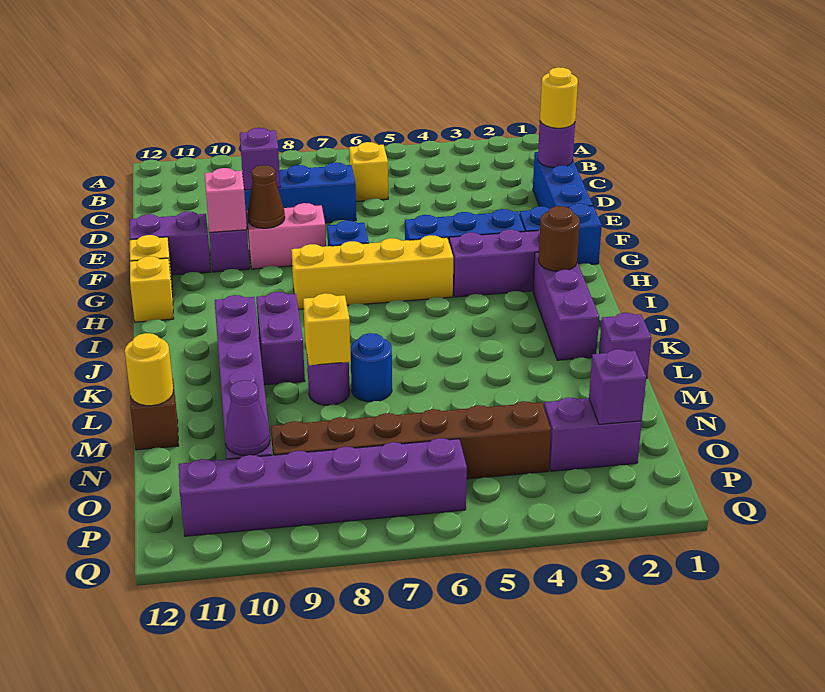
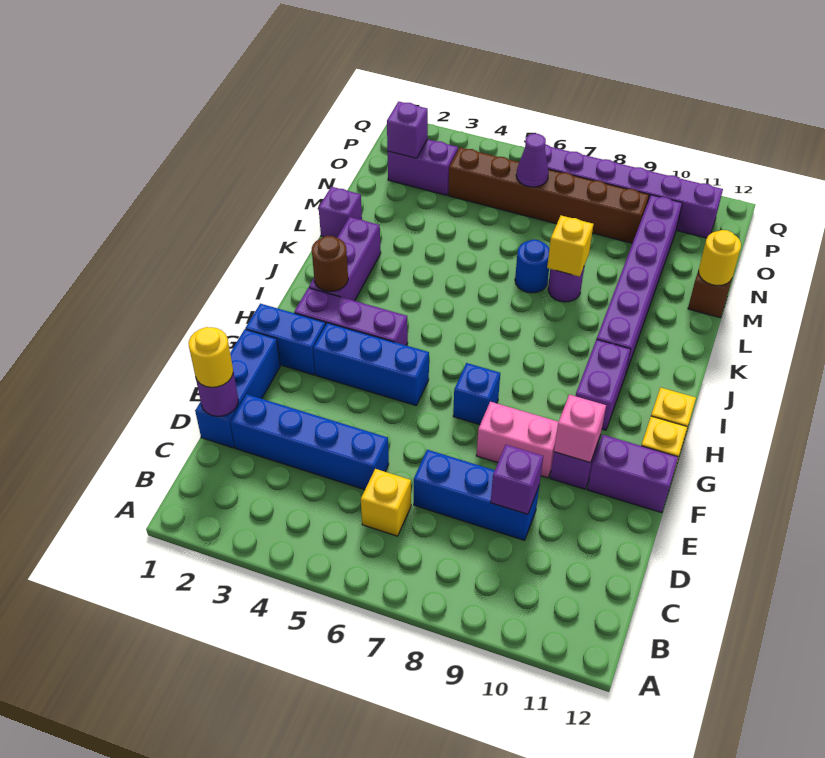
none -> blue 1x4 brick [230,394,389,490]
brown 1x1 cone [247,165,285,228] -> none
yellow 1x4 brick [291,235,453,309] -> none
purple 1x2 brick [256,292,305,385] -> purple 1x2 brick moved to [576,339,631,430]
purple 1x1 cone [225,380,270,455] -> purple 1x1 cone moved to [516,134,549,187]

